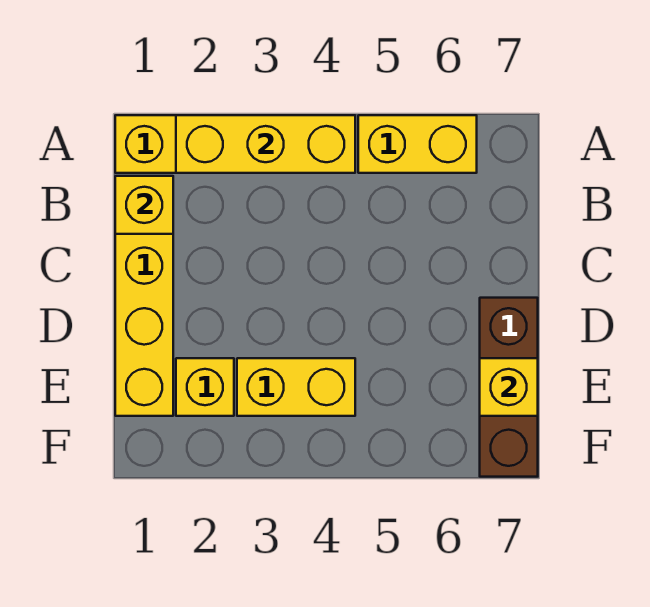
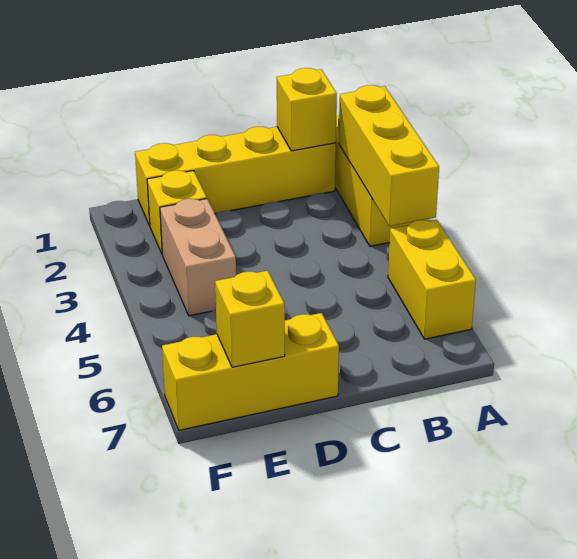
brown 1x3 brick [480,298,538,477] -> yellow 1x3 brick [162,313,339,430]
yellow 1x2 brick [237,358,355,416] -> tan 1x2 brick [160,199,236,316]

